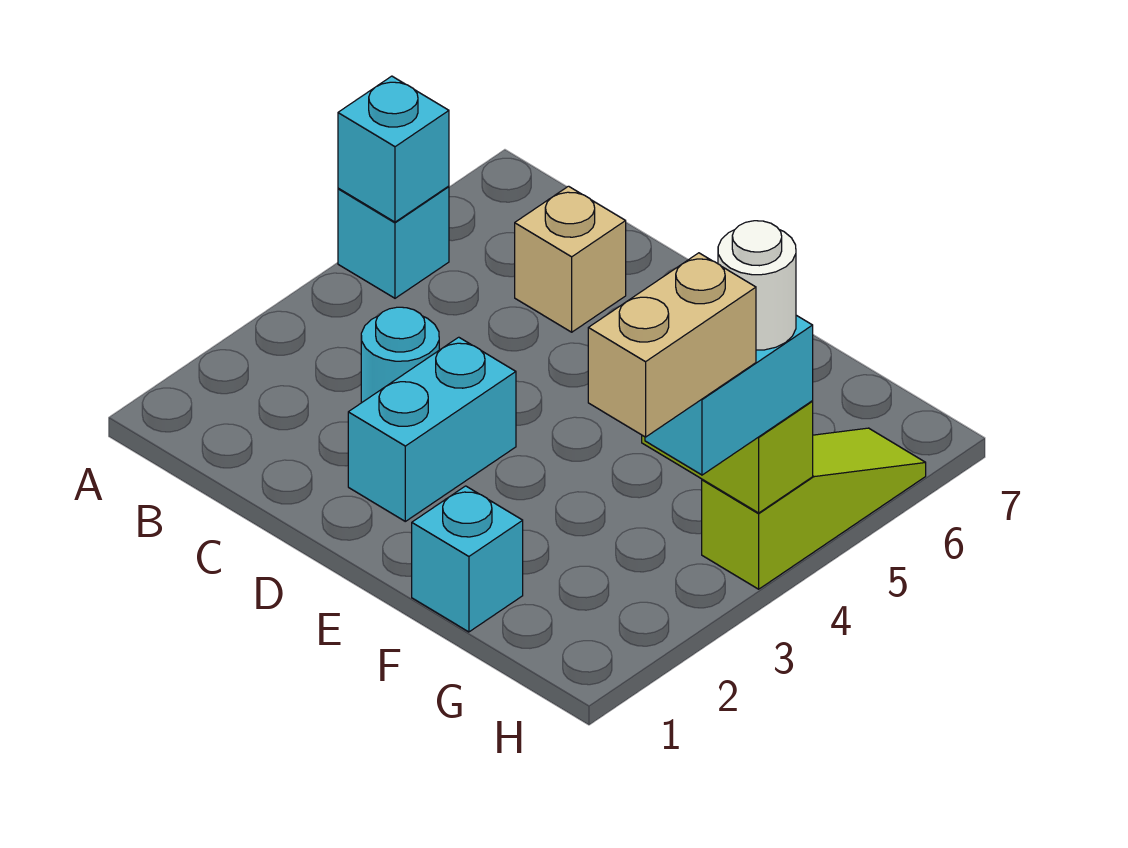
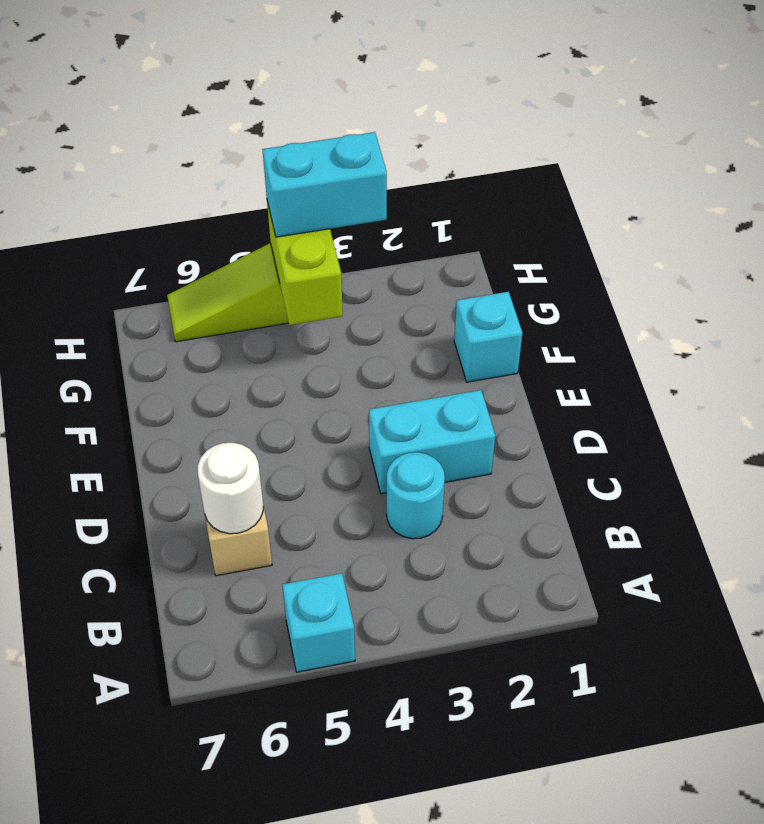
cyan 1x1 brick [338,76,449,222] -> none
tan 1x2 brick [588,253,756,437] -> none
white 1x1 round brick [718,221,796,350] -> white 1x1 round brick moved to [198,443,263,534]

